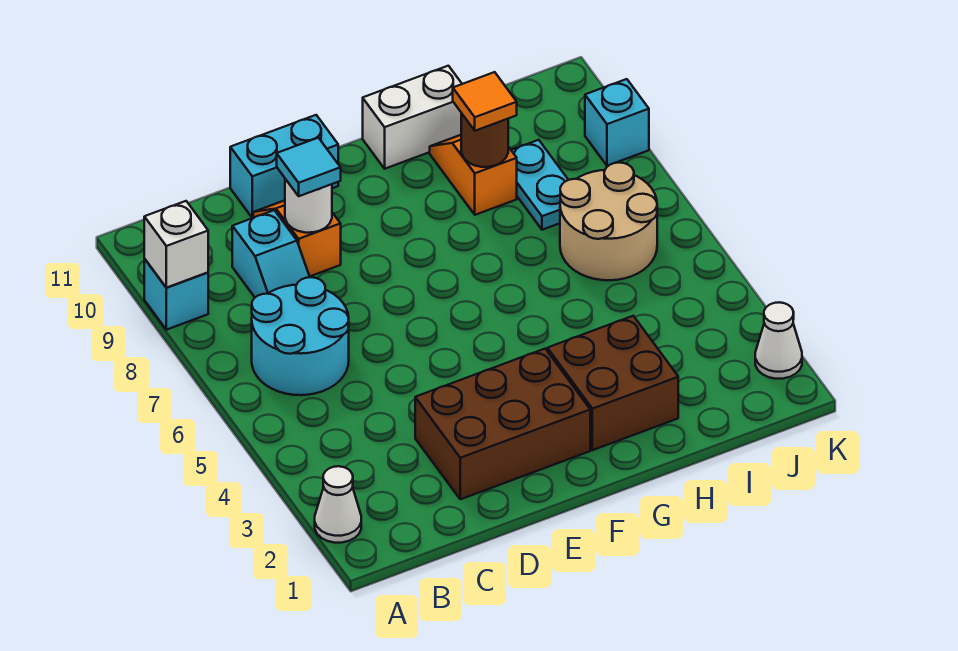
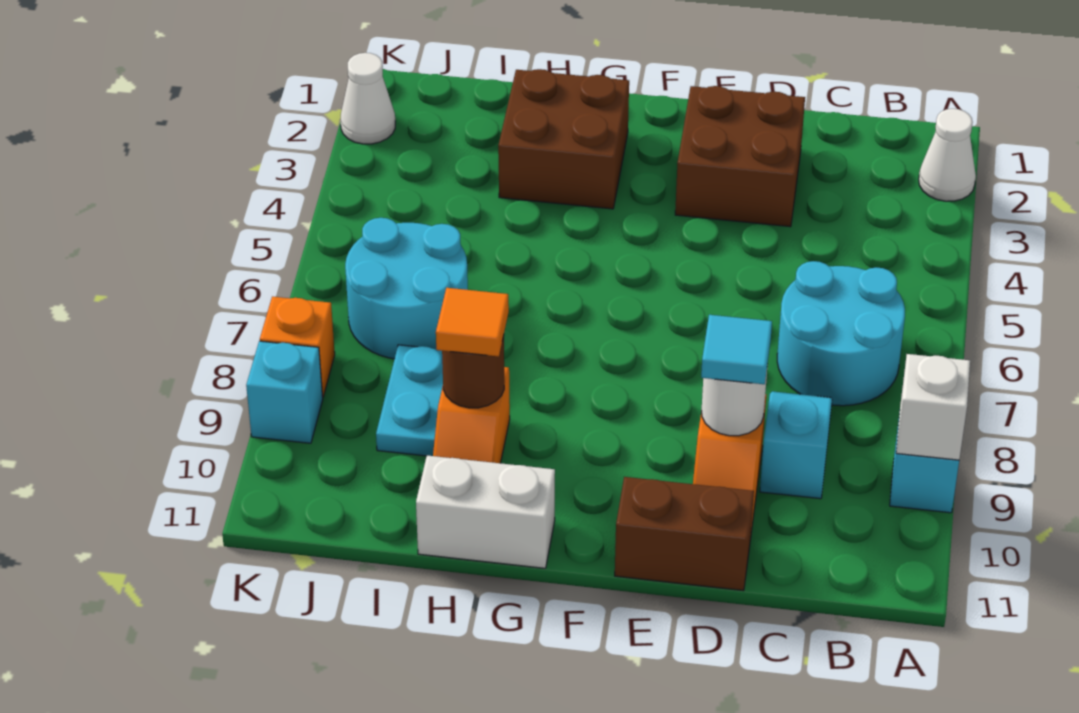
brown 2x3 brick [415,349,590,499] -> brown 2x2 brick [675,86,805,227]
cyan 1x2 brick [230,115,338,218] -> brown 1x2 brick [615,477,754,591]
tan 2x2 round brick [560,163,657,280] -> cyan 2x2 round brick [345,218,468,359]
none -> orange 1x1 brick [260,297,335,397]

